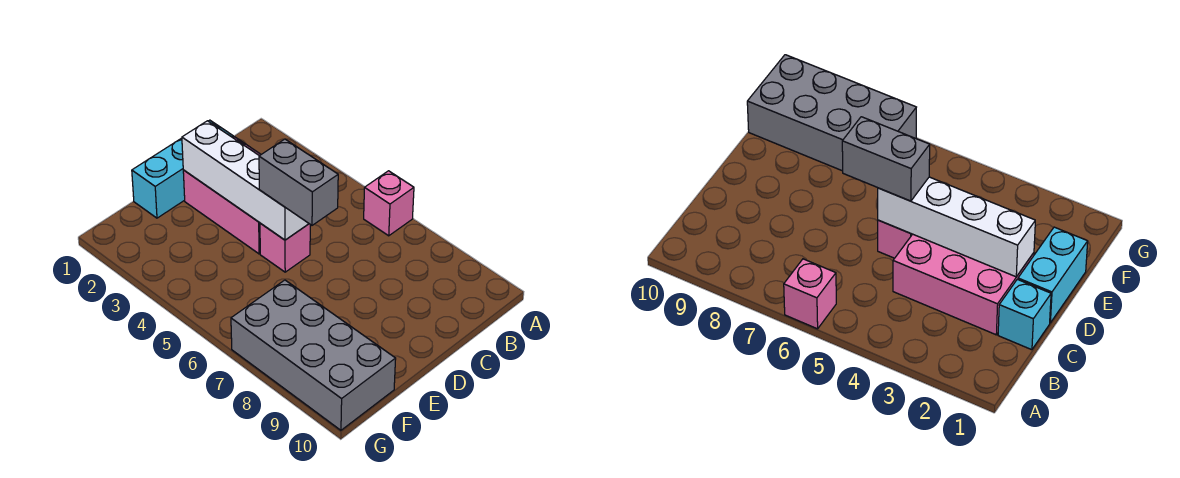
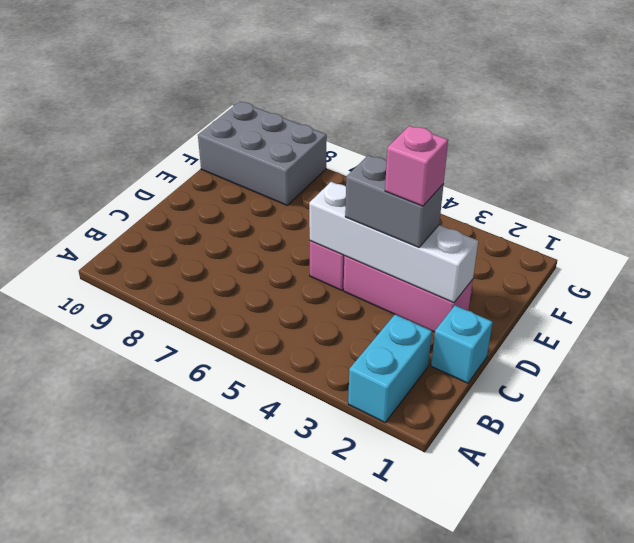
pink 1x1 brick [364,171,414,236] -> pink 1x1 brick moved to [385,126,448,206]
pink 2x3 brick [183,137,261,254] -> pink 1x3 brick [344,256,473,332]
cyan 1x2 brick [132,138,185,218] -> cyan 1x2 brick moved to [348,315,432,422]
grey 1x2 brick [259,139,338,225] -> grey 1x2 brick moved to [345,155,444,248]
grey 2x4 brick [231,280,396,430] -> grey 2x3 brick [198,102,327,205]

